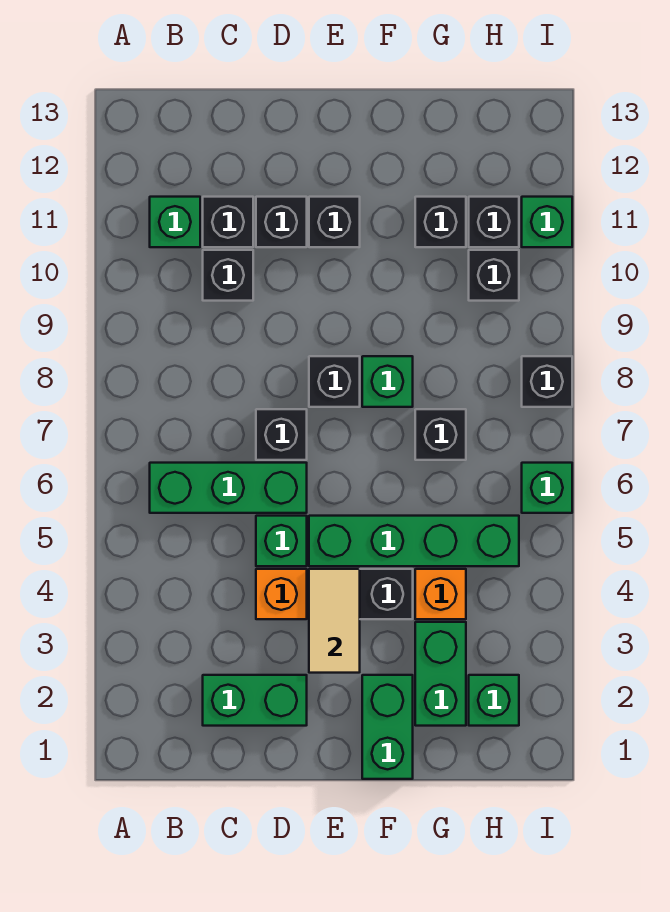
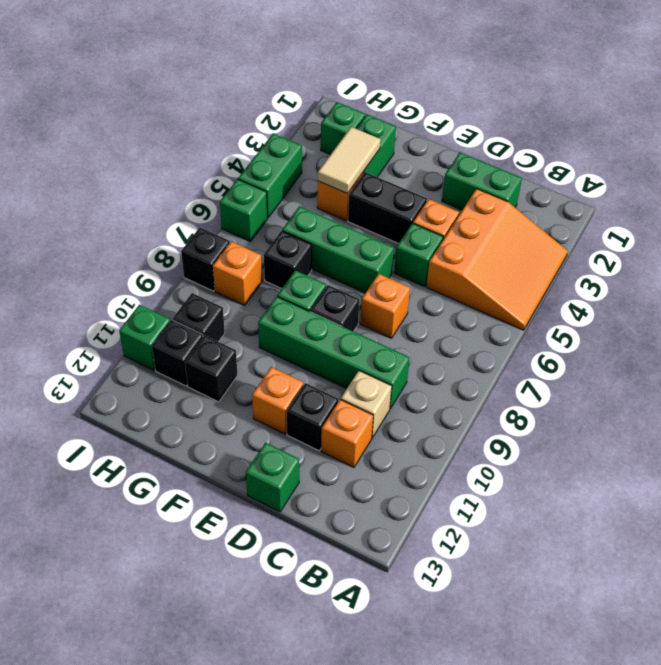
none -> orange 3x3 slope [426,189,568,330]
green 1x3 brick [150,463,307,513] -> green 1x3 brick moved to [282,206,394,293]
green 1x1 brick [150,197,200,247] -> green 1x1 brick moved to [246,443,299,512]
black 1x1 brick [203,250,253,301] -> tan 1x1 brick [341,371,392,438]
black 1x1 brick [203,197,253,247] -> orange 1x1 brick [321,399,373,467]
black 1x1 brick [256,409,307,460] -> orange 1x1 brick [360,274,410,338]
tan 1x2 tile [309,569,360,673] -> tan 1x2 tile moved to [318,127,381,194]
green 1x4 brick [309,516,519,566] -> green 1x4 brick moved to [258,297,410,409]
black 1x1 brick [309,197,360,247] -> orange 1x1 brick [252,367,304,434]
green 1x2 brick [362,675,413,779] -> green 1x2 brick moved to [238,133,302,218]
none -> orange 1x1 brick [213,242,262,305]

